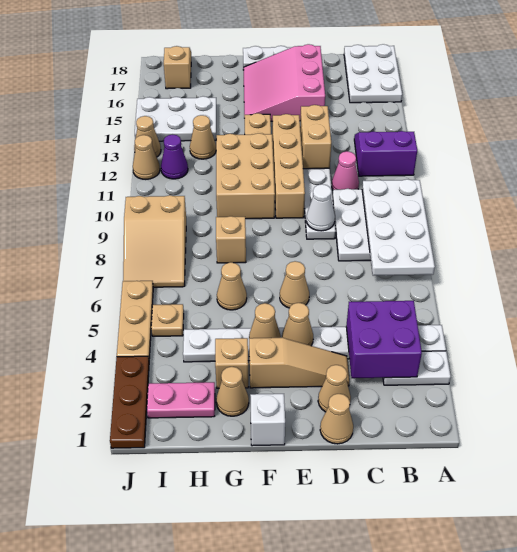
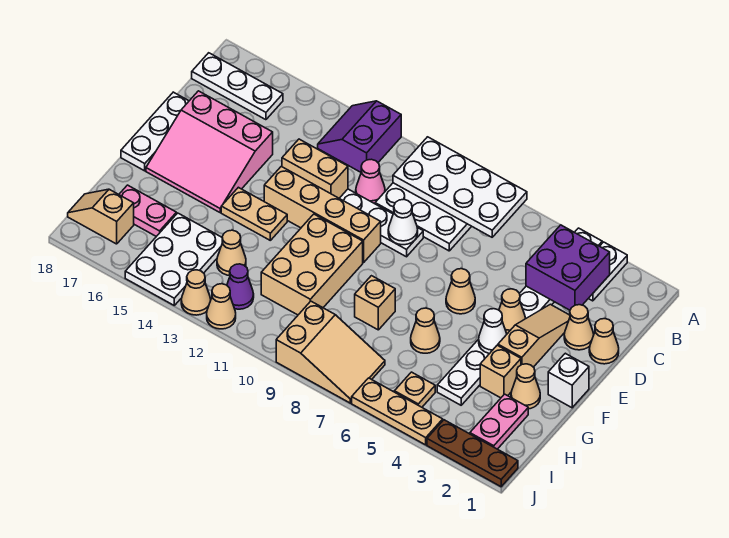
white 2x3 plate [344,44,402,103] -> white 1x3 plate [192,53,283,120]
tan 1x1 cone [249,303,281,338] -> white 1x1 cone [479,309,507,354]
tan 2x3 brick [216,133,275,219] -> tan 2x3 brick turned to [261,214,363,315]
none -> pink 1x2 plate [119,185,176,237]

